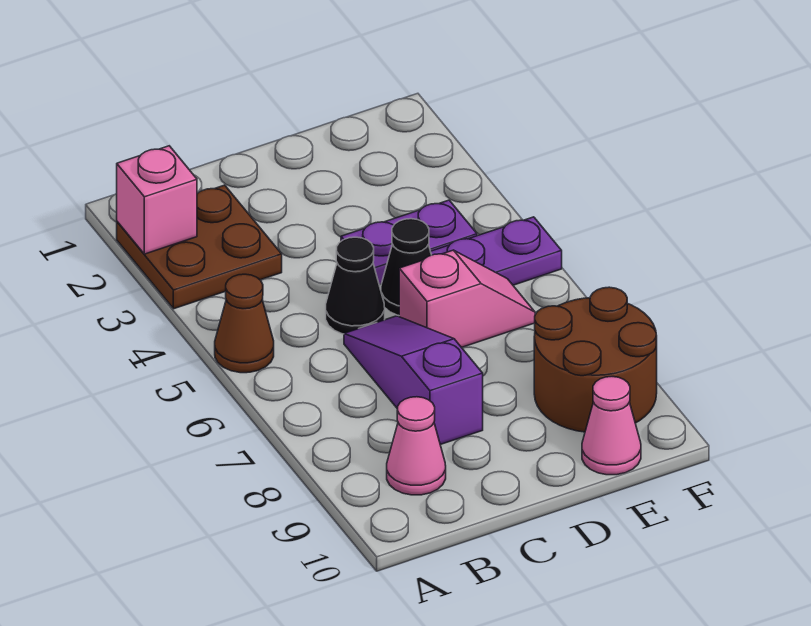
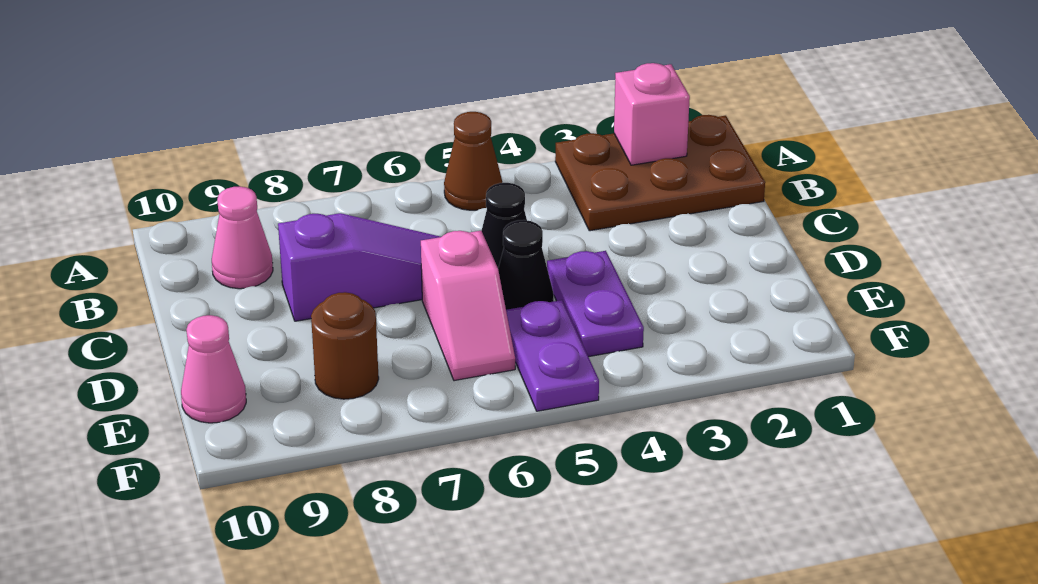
brown 2x2 plate [117,185,282,309] -> brown 2x3 plate [555,115,765,231]
brown 2x2 round brick [534,287,657,432] -> brown 1x1 round brick [311,292,379,399]

